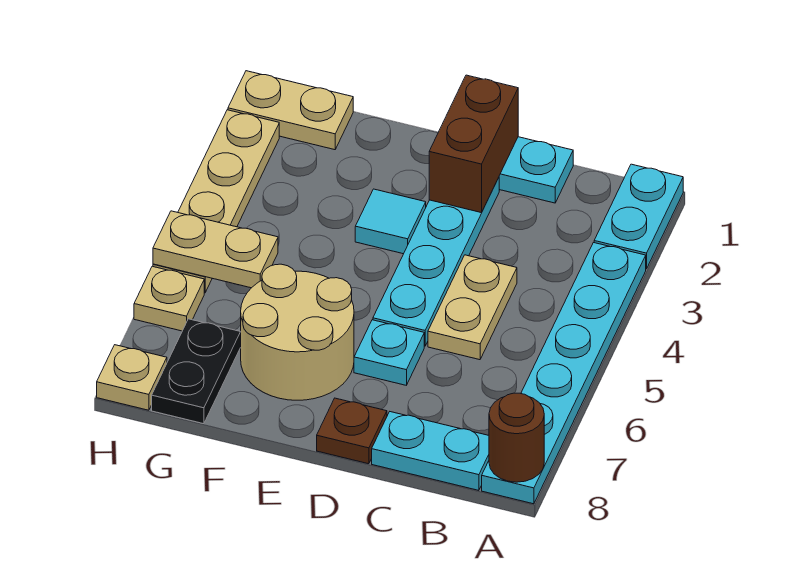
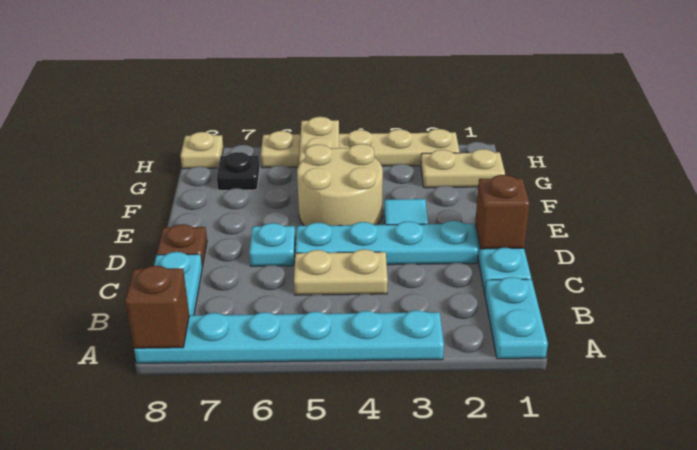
cyan 1x2 plate [594,164,683,269] -> cyan 1x2 plate turned to [485,277,548,359]
brown 1x1 round brick [489,393,544,482] -> brown 1x1 brick [125,266,189,348]
brown 1x2 brick [429,75,518,213] -> brown 1x1 brick [475,175,530,249]
tan 2x2 round brick [241,264,354,400] -> tan 2x2 round brick moved to [297,144,383,226]
tan 1x2 plate [228,71,353,150] -> tan 1x2 plate turned to [421,149,505,188]
black 1x2 plate [152,319,241,424] -> black 1x1 plate [217,152,260,190]

